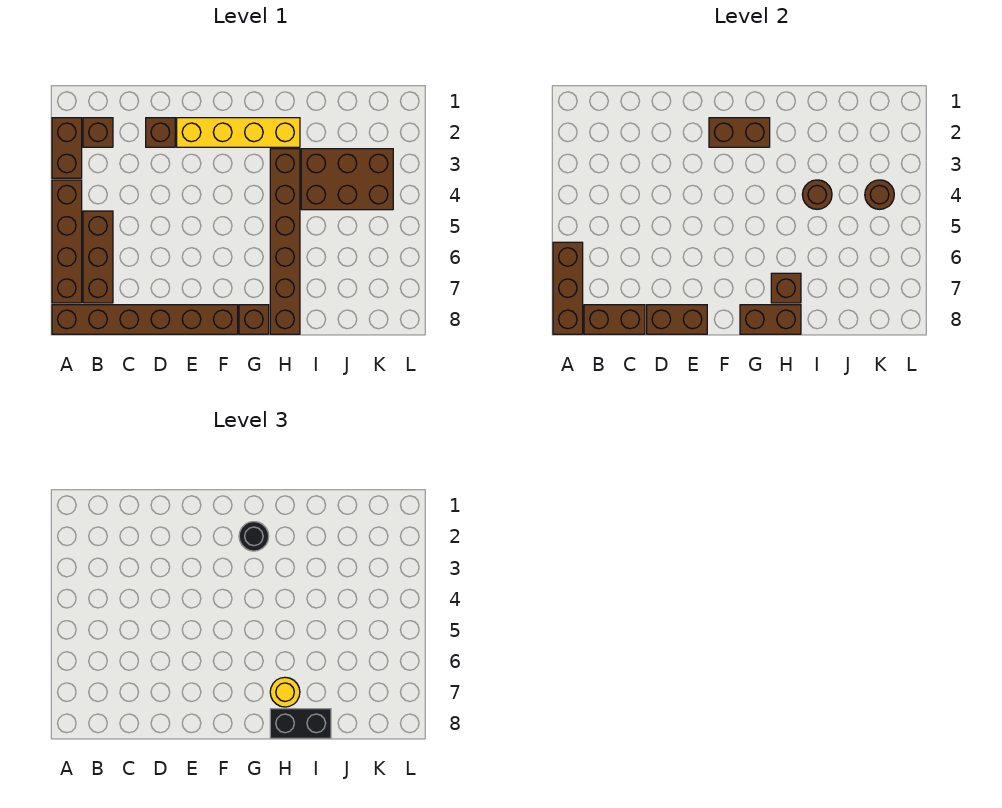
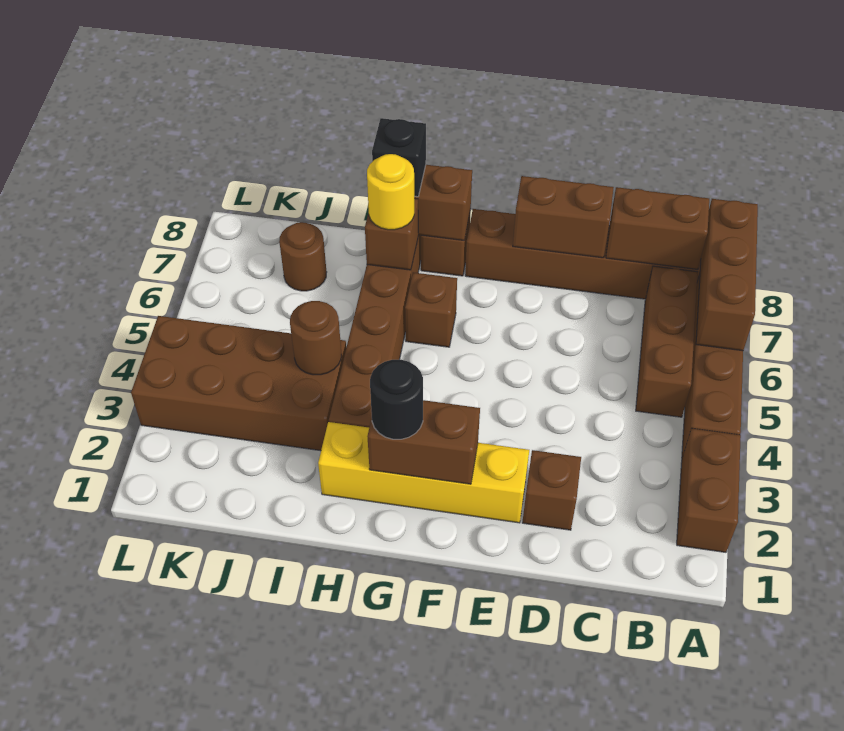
brown 1x1 brick [83,118,113,147] -> brown 1x1 brick moved to [405,272,457,347]
black 1x2 brick [270,709,331,738] -> black 1x1 brick [372,118,426,197]
brown 2x3 brick [301,149,393,210] -> brown 2x4 brick [131,316,346,451]
brown 1x1 round brick [865,180,894,209] -> brown 1x1 round brick moved to [279,222,327,291]

